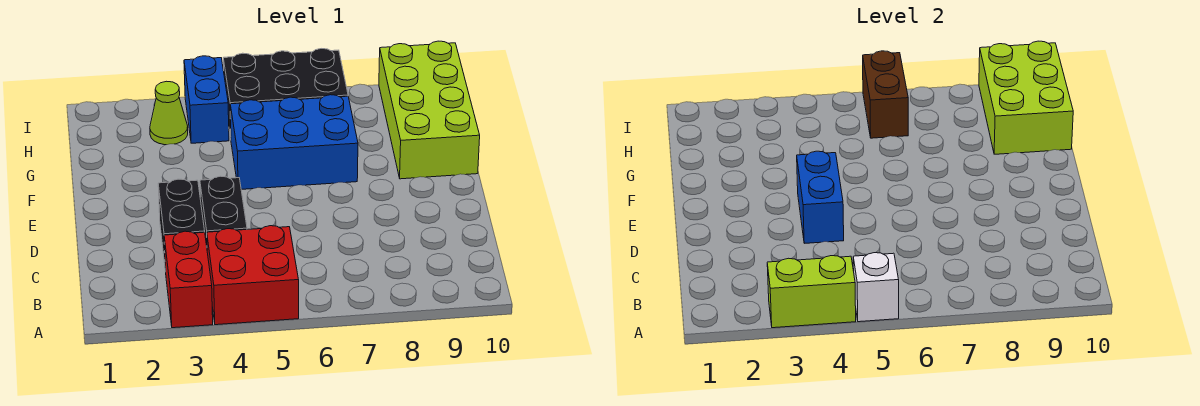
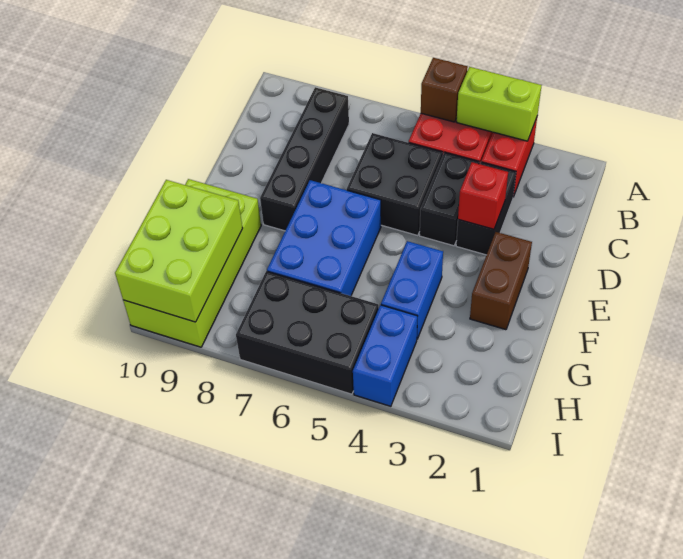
white 1x1 brick [853,253,899,322] -> brown 1x1 brick [421,58,468,122]
none -> black 1x4 brick [260,87,349,231]
none -> black 2x2 brick [347,133,442,236]
none -> red 1x1 brick [458,162,508,229]
blue 1x2 brick [797,151,844,243] -> blue 1x2 brick moved to [381,241,443,339]
blue 2x3 brick [230,95,358,189] -> blue 2x3 brick turned to [267,180,381,296]
lime 1x1 cone [150,81,188,145] -> none
brown 1x2 brick [863,51,908,138] -> brown 1x2 brick moved to [470,232,532,330]

